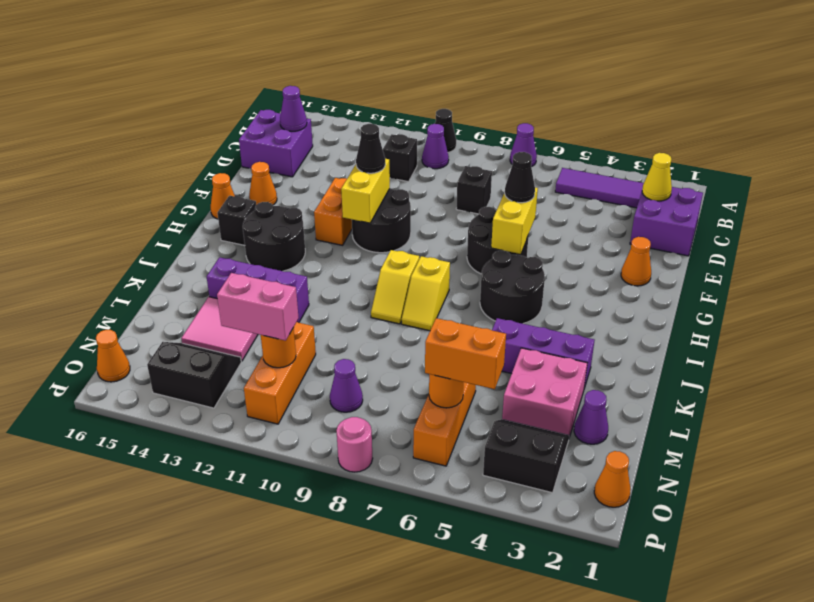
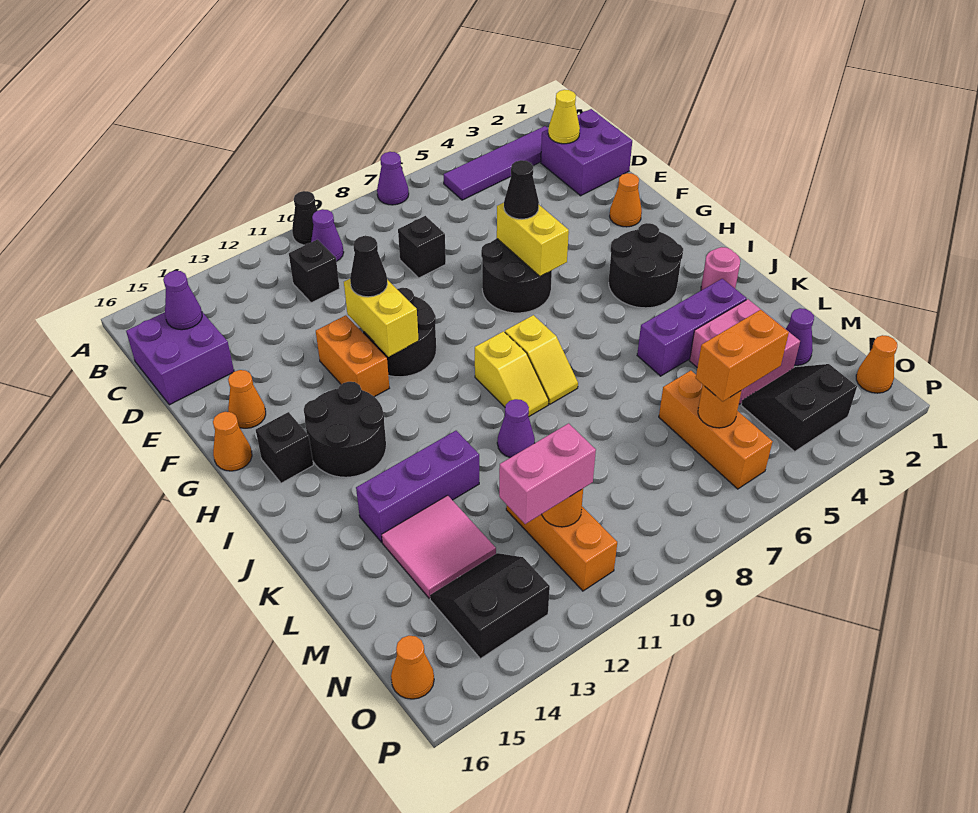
black 2x2 round brick [480,250,545,324] -> black 2x2 round brick moved to [609,223,683,308]
purple 1x1 cone [330,359,363,412] -> purple 1x1 cone moved to [497,399,535,458]
pink 1x1 round brick [336,417,373,472] -> pink 1x1 round brick moved to [701,247,740,290]

